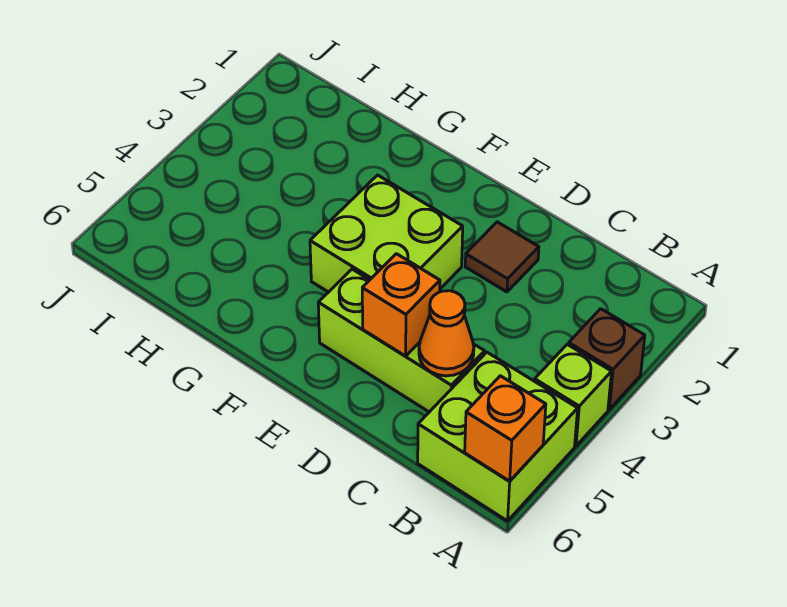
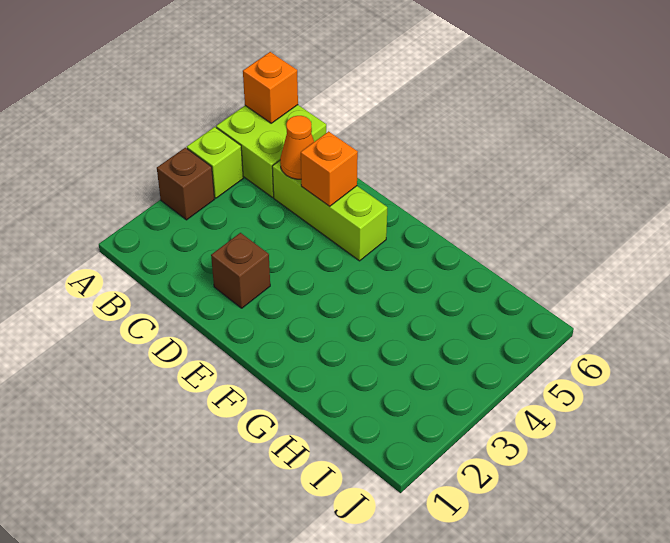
brown 1x1 tile [465,222,539,292] -> brown 1x1 brick [211,233,270,308]
lime 2x2 brick [310,175,463,292] -> none

